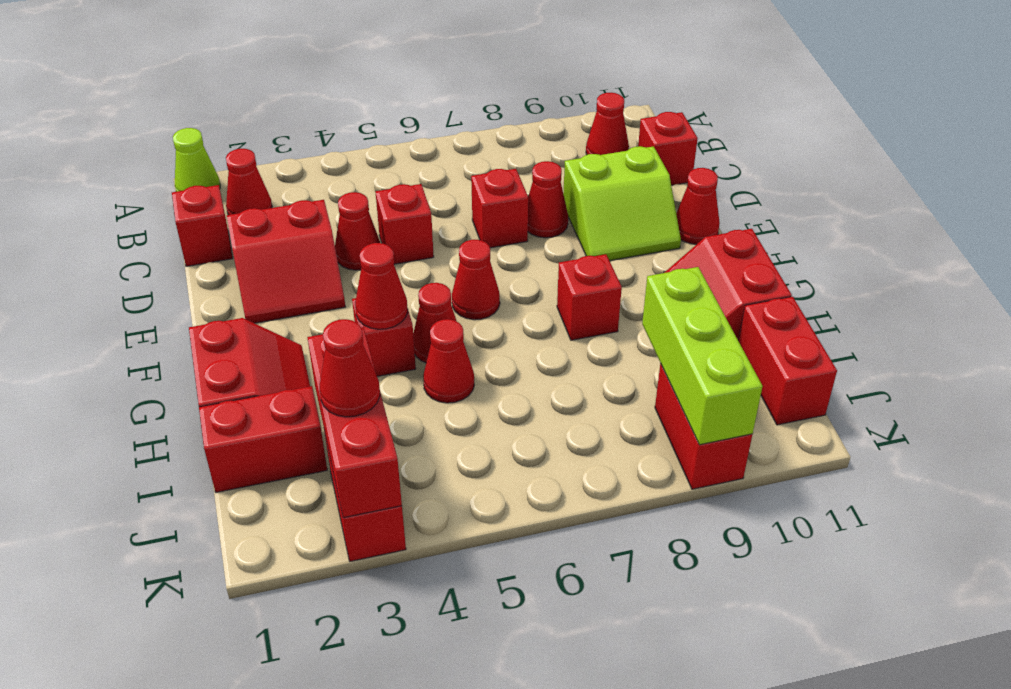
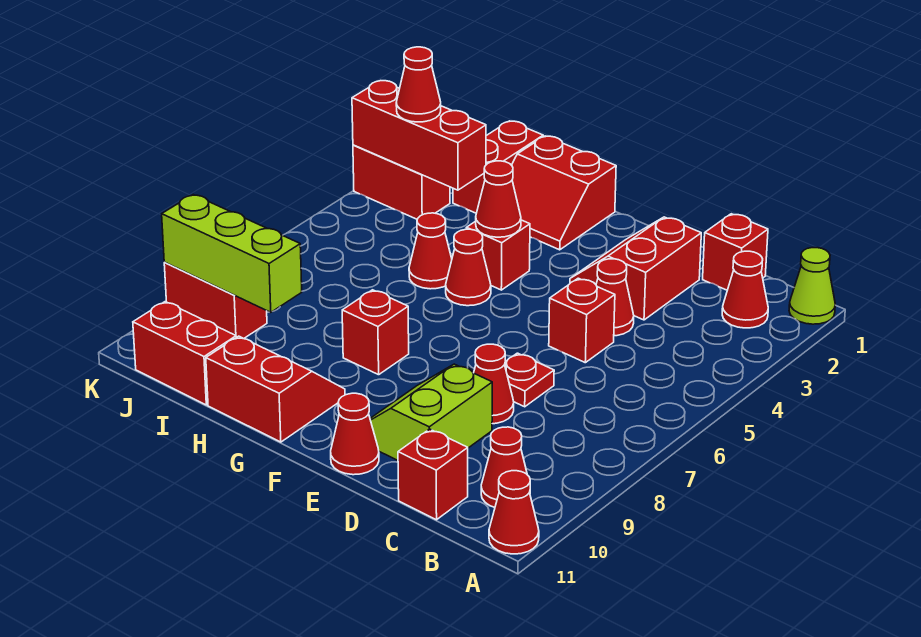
red 1x1 brick [471,169,528,248] -> red 1x1 plate [505,353,554,407]
red 1x1 cone [452,240,500,320] -> red 1x1 cone moved to [489,471,539,554]

